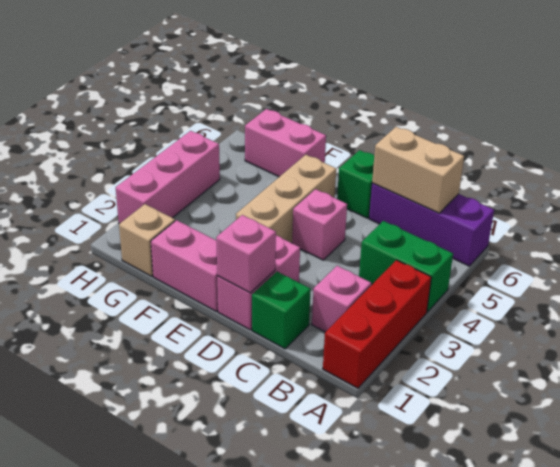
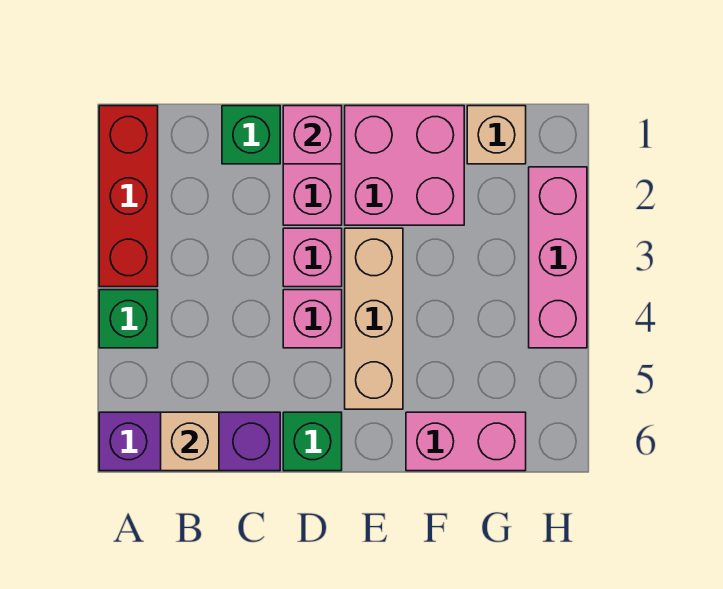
green 1x2 brick [359,221,453,312] -> green 1x1 brick [99,290,158,348]
pink 1x1 brick [312,266,371,332] -> pink 1x1 brick moved to [283,228,342,287]
tan 1x2 brick [372,127,464,213] -> tan 1x1 brick [161,412,219,471]
pink 1x2 brick [151,220,218,311] -> pink 2x2 brick [345,106,464,225]

